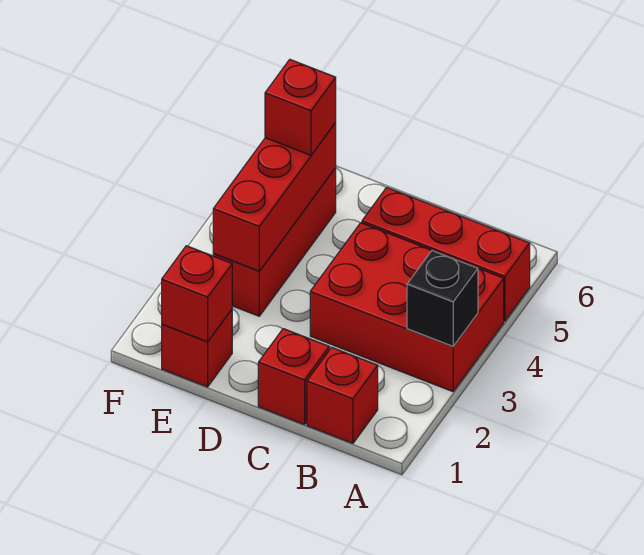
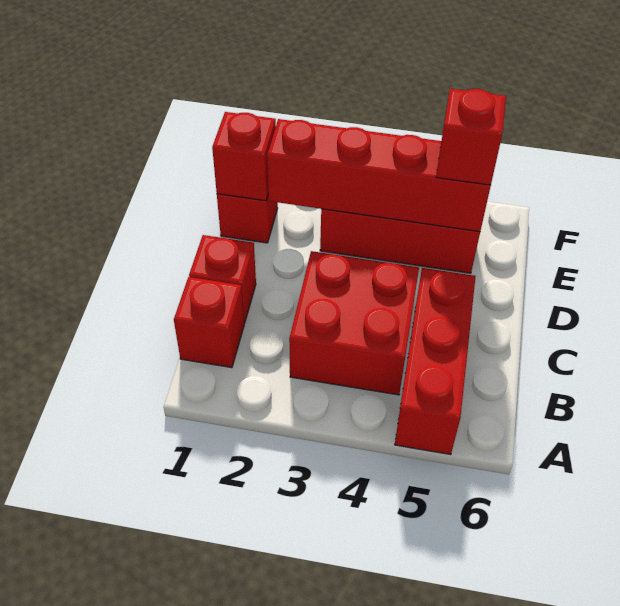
red 2x3 brick [310,223,504,392] -> red 2x2 brick [289,251,419,395]
black 1x1 brick [407,251,478,346] -> none
red 1x3 brick [213,123,336,271] -> red 1x4 brick [267,119,491,232]

